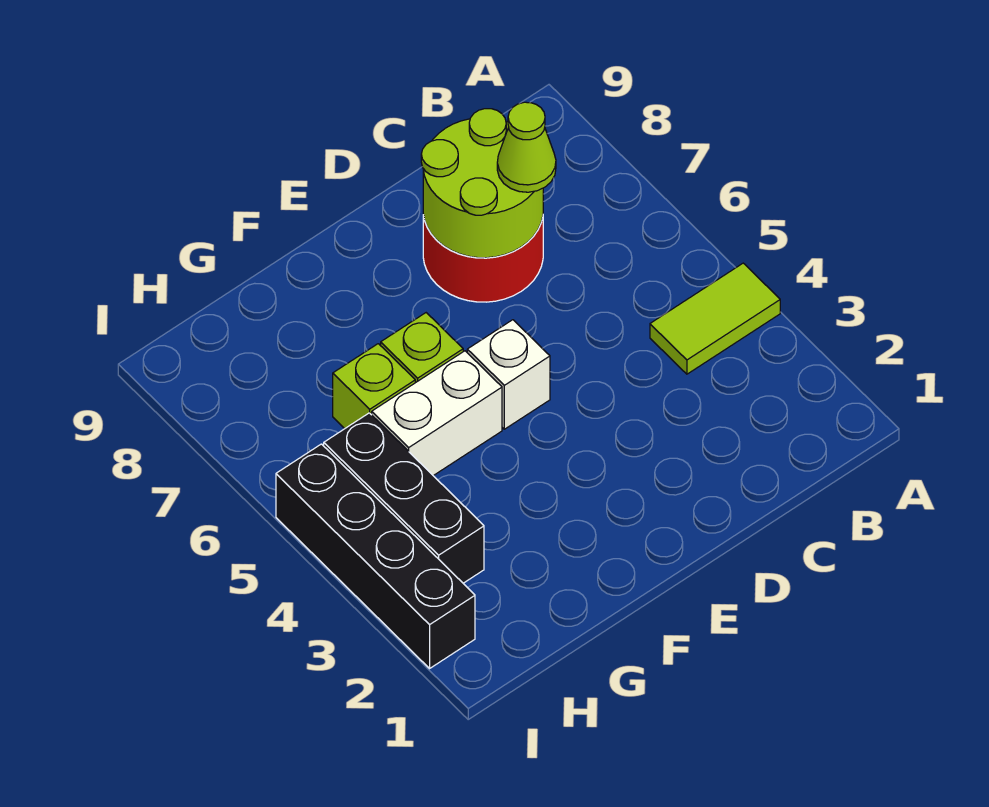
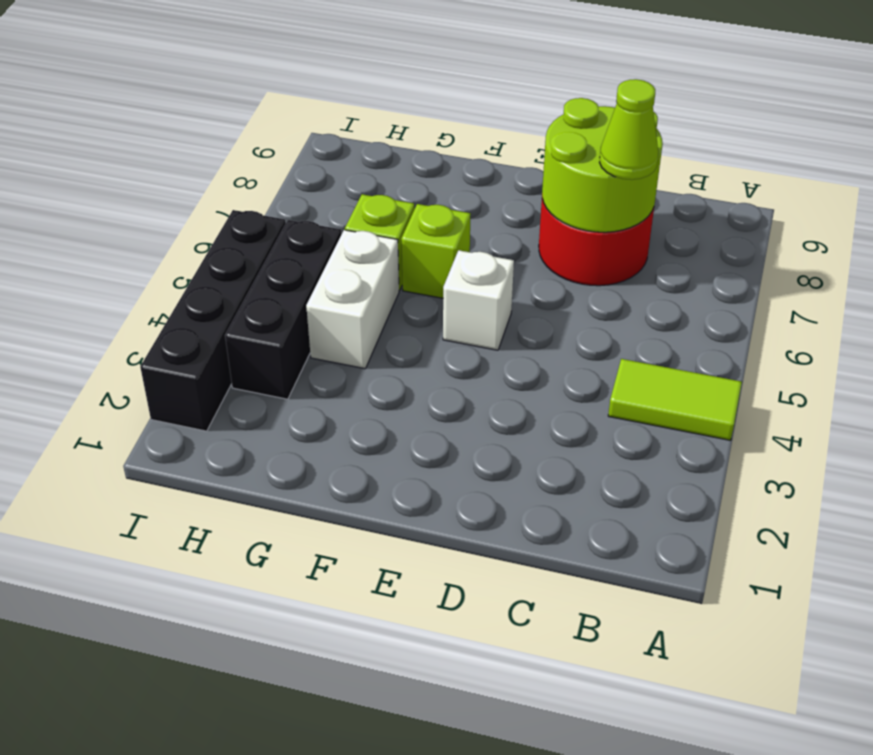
white 1x2 brick [372,351,502,476] -> white 1x2 brick turned to [306,230,399,369]

